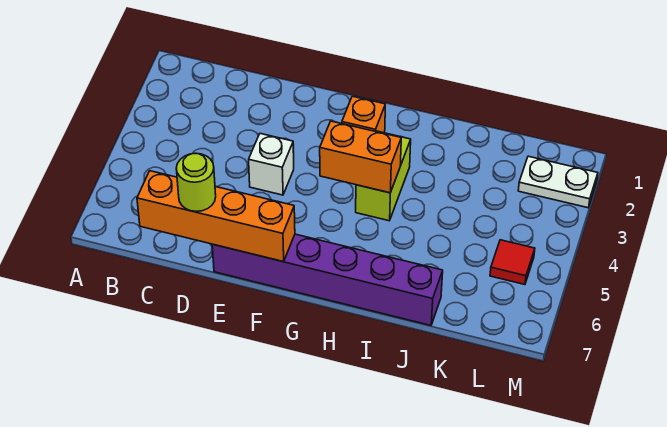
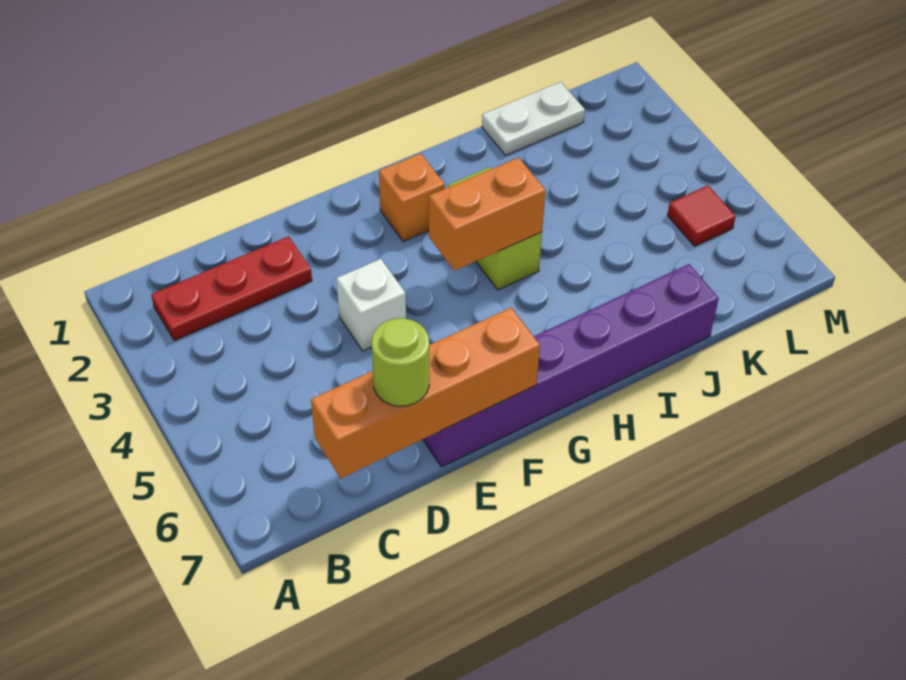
none -> red 1x3 plate [151,236,312,341]
white 1x2 plate [518,156,598,208] -> white 1x2 plate moved to [482,82,585,155]

